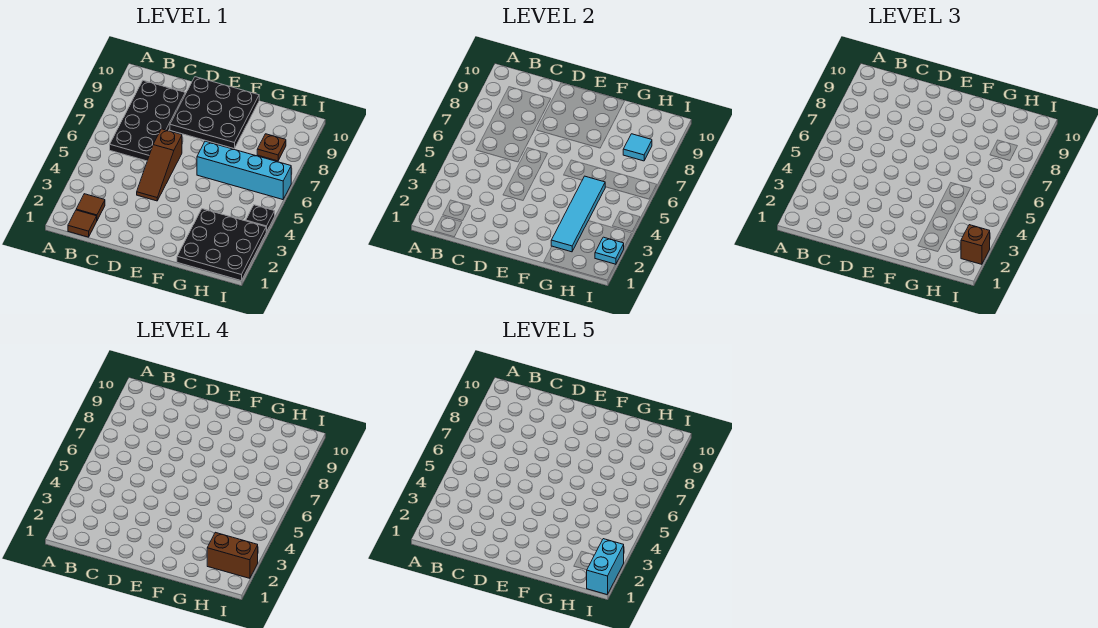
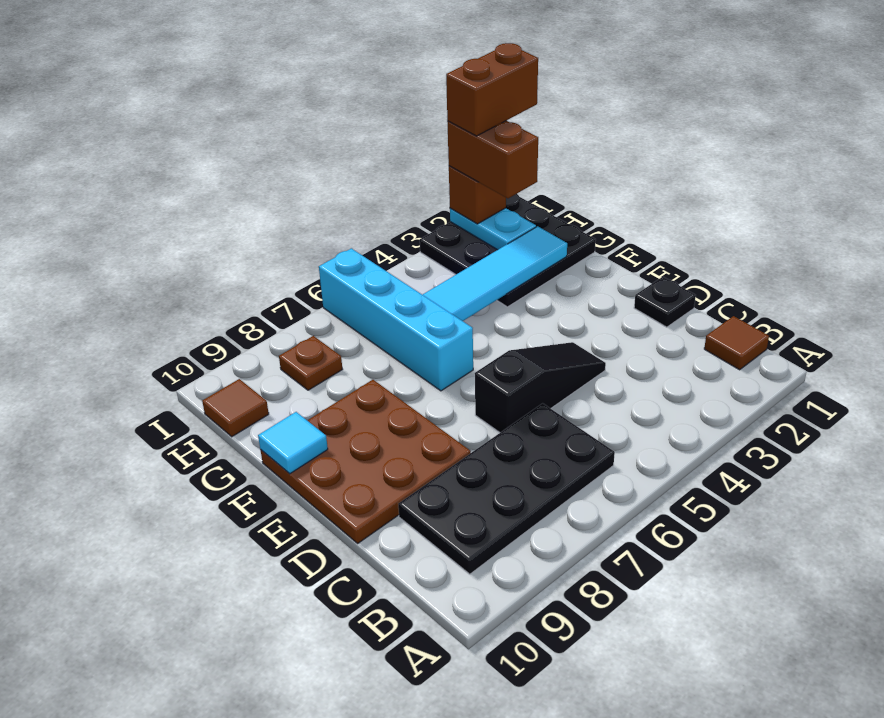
brown 1x1 tile [76,194,105,220] -> brown 1x1 tile moved to [202,379,269,437]
brown 1x3 slope [137,129,182,201] -> black 1x3 slope [475,342,606,433]
black 3x3 plate [170,77,259,148] -> brown 3x3 plate [260,380,471,543]
cyan 1x1 tile [623,134,652,161] -> cyan 1x1 tile moved to [258,412,328,474]
cyan 1x2 brick [587,539,624,594] -> brown 1x2 brick [446,43,538,136]
cyan 1x1 plate [595,237,624,265] -> cyan 1x2 plate [450,208,536,250]
black 1x1 plate [246,205,275,232] -> black 1x1 plate moved to [634,277,696,327]

